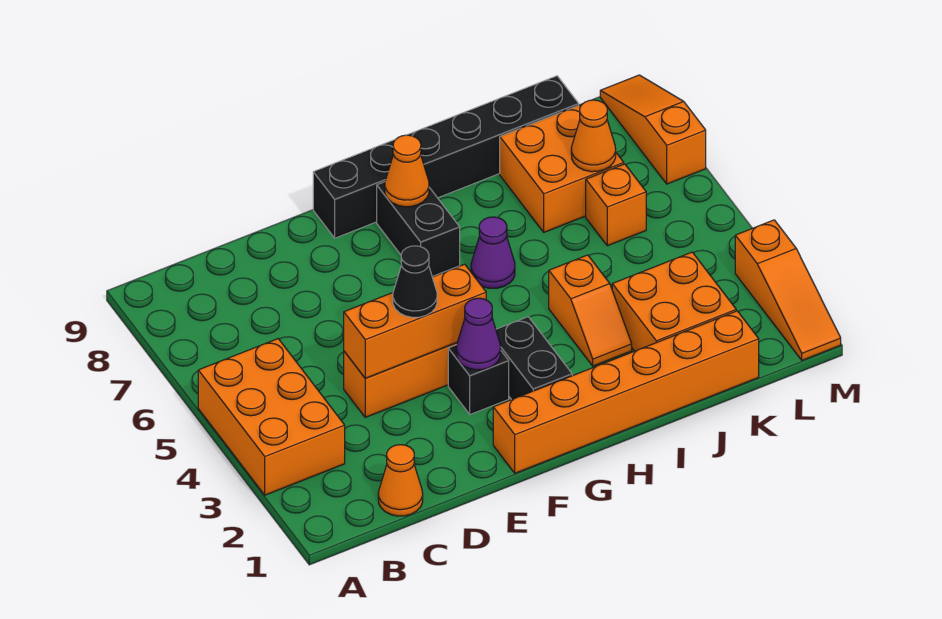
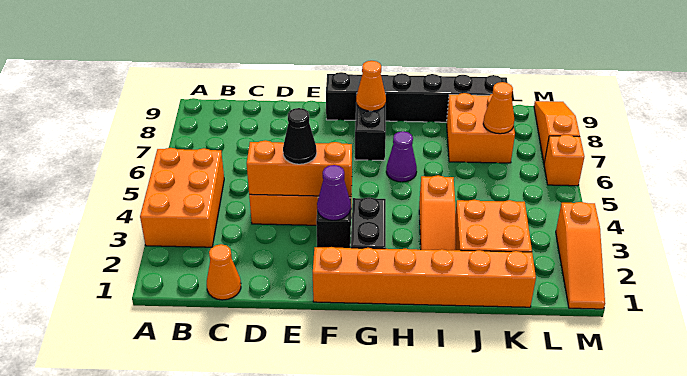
orange 1x2 slope [549,255,632,366] -> orange 1x3 slope [419,175,456,250]
orange 1x1 brick [586,164,646,246] -> orange 1x1 brick moved to [544,135,584,186]

